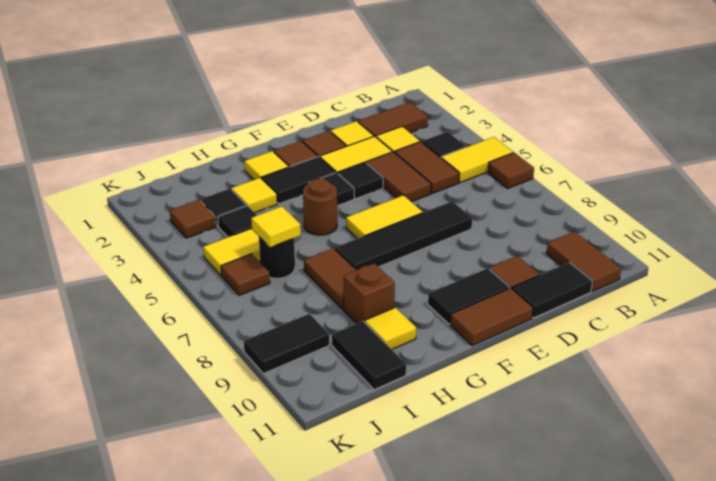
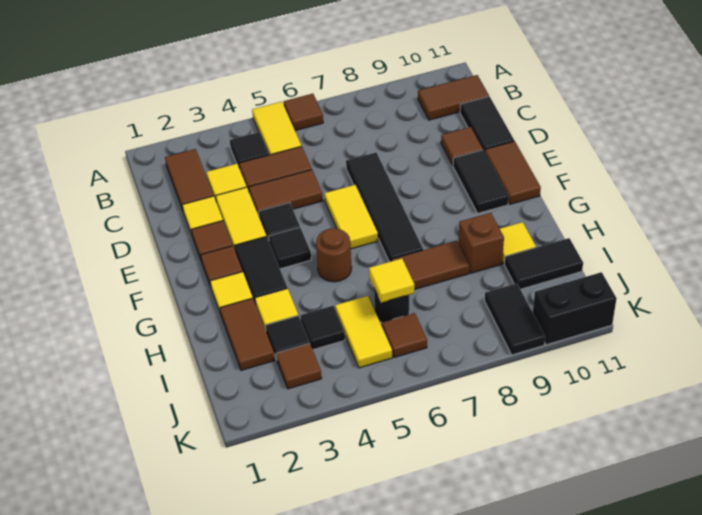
none -> brown 1x2 tile [220,298,275,370]
none -> black 1x2 brick [533,272,617,345]

